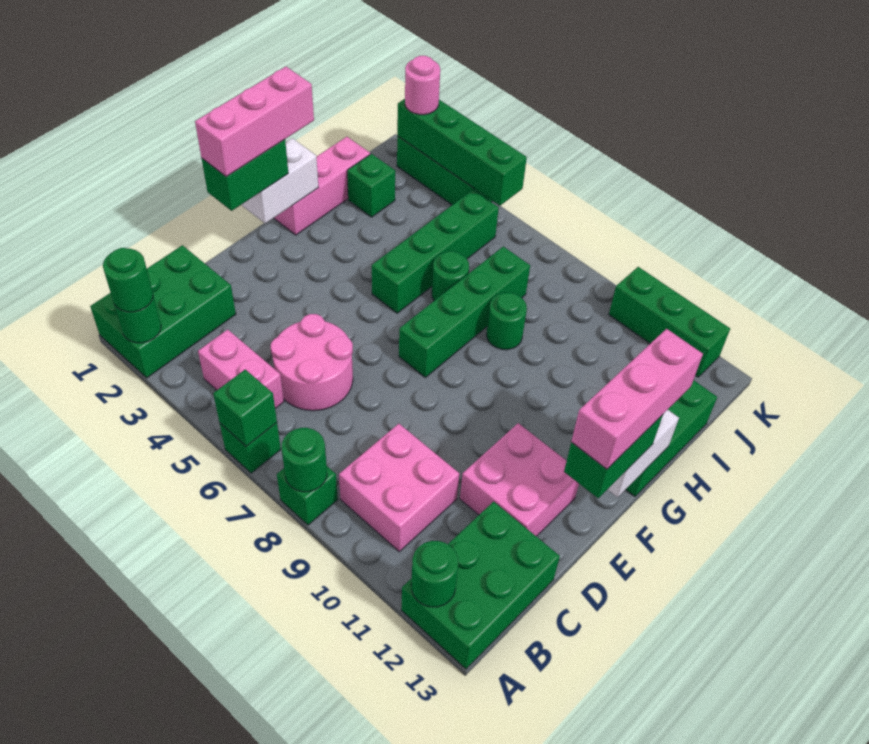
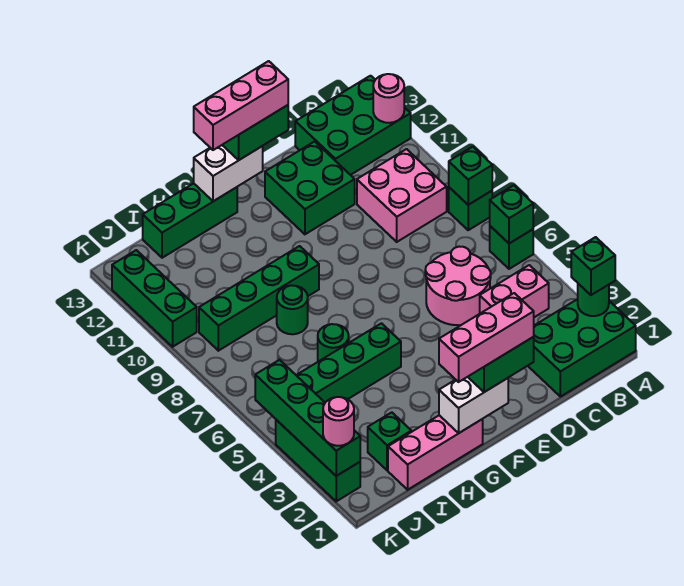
green 1x1 round brick [103,248,153,312] -> green 1x1 brick [571,237,615,295]
green 1x1 round brick [281,428,327,492] -> green 1x1 brick [449,147,492,205]
green 1x1 round brick [411,541,458,607] -> pink 1x1 round brick [373,74,404,123]
pink 1x2 brick [198,329,284,408] -> pink 1x2 brick turned to [480,265,549,317]
pink 2x2 brick [460,423,579,536] -> green 2x2 brick [265,141,355,234]
green 1x4 brick [399,246,530,377] -> green 1x4 brick moved to [199,246,319,351]

